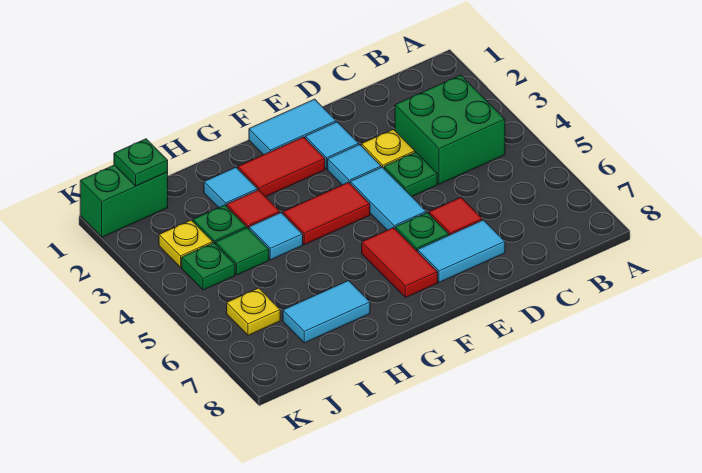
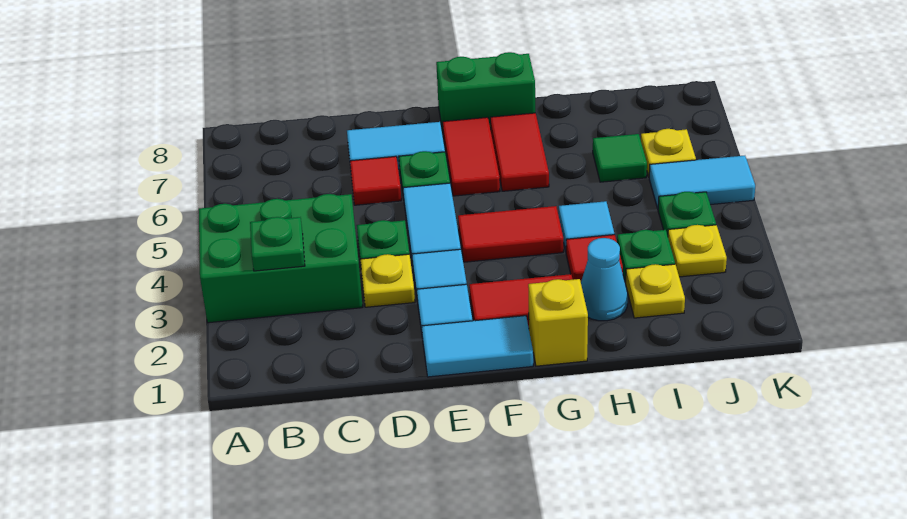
green 2x2 brick [395,75,505,184] -> green 2x3 brick [199,194,363,323]
none -> yellow 1x1 brick [528,279,588,366]
none -> red 1x2 tile [490,113,549,191]
cyan 1x1 tile [204,167,258,208] -> cyan 1x1 cone [581,238,628,321]
cyan 1x2 tile [283,281,370,343] -> cyan 1x2 tile moved to [649,156,755,208]
none -> yellow 1x1 plate [626,264,685,318]
green 1x1 tile [215,228,269,275] -> green 1x1 tile moved to [593,134,647,182]
green 1x2 brick [80,165,168,237] -> green 1x2 brick moved to [436,52,535,131]
green 1x1 plate [114,139,168,186] -> green 1x1 plate moved to [250,217,305,271]

